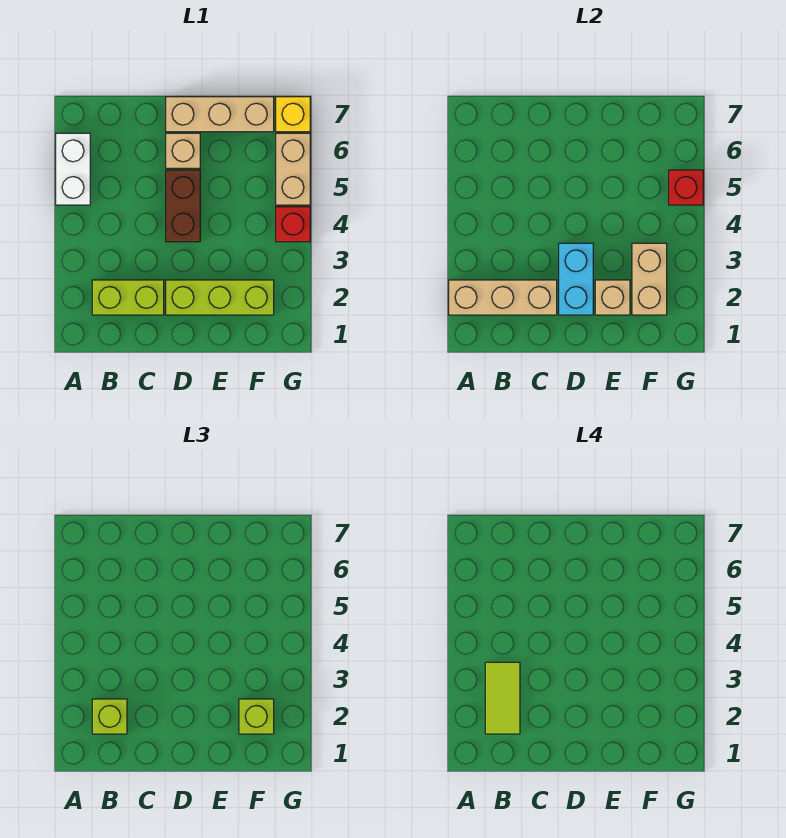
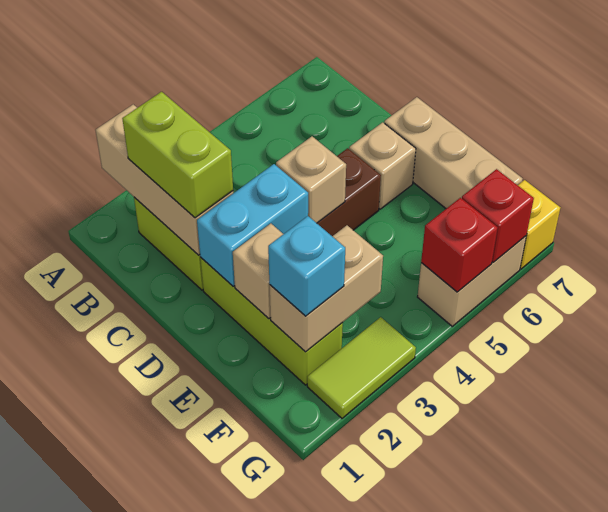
white 1x2 brick [56,133,90,205] -> none
lime 1x1 brick [92,699,127,734] -> lime 1x2 brick [122,92,233,218]
lime 1x2 tile [485,662,520,734] -> lime 1x2 tile moved to [307,317,416,418]
none -> tan 1x1 brick [276,136,346,223]
lime 1x1 brick [239,699,274,734] -> cyan 1x1 brick [268,216,345,316]
red 1x1 brick [276,207,310,242] -> red 1x1 brick moved to [462,169,534,262]

